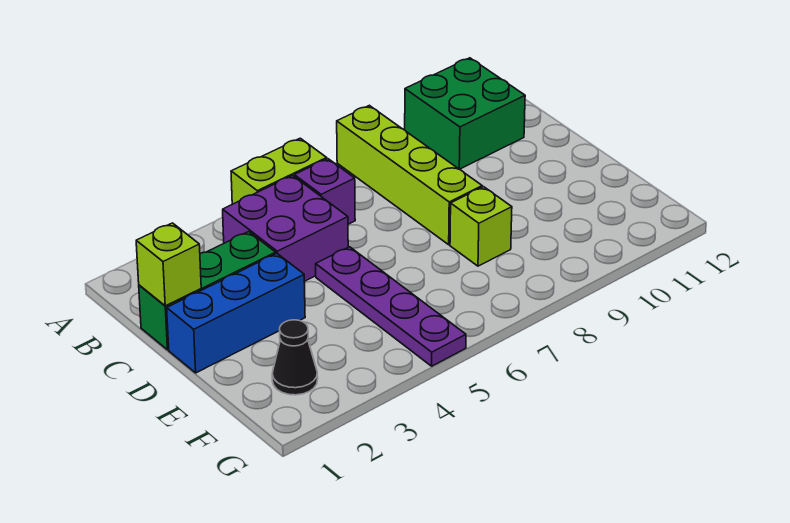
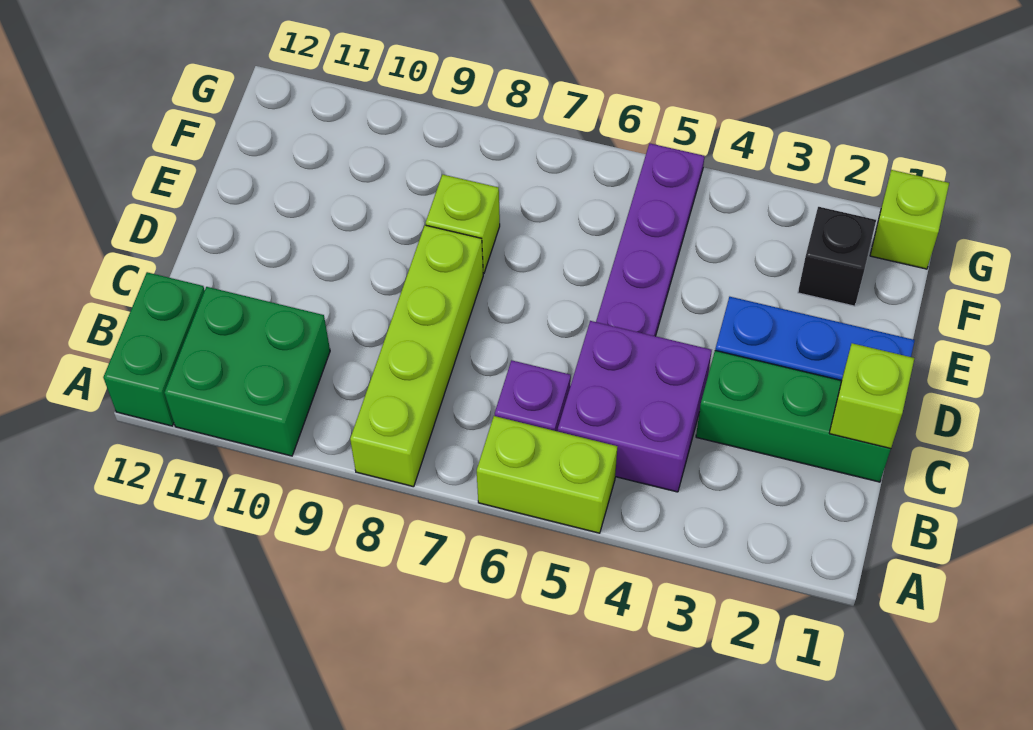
none -> green 1x2 brick [103,272,205,426]
black 1x1 cone [272,320,318,395] -> black 1x1 brick [798,207,876,306]
none -> lime 1x1 brick [870,170,949,269]

